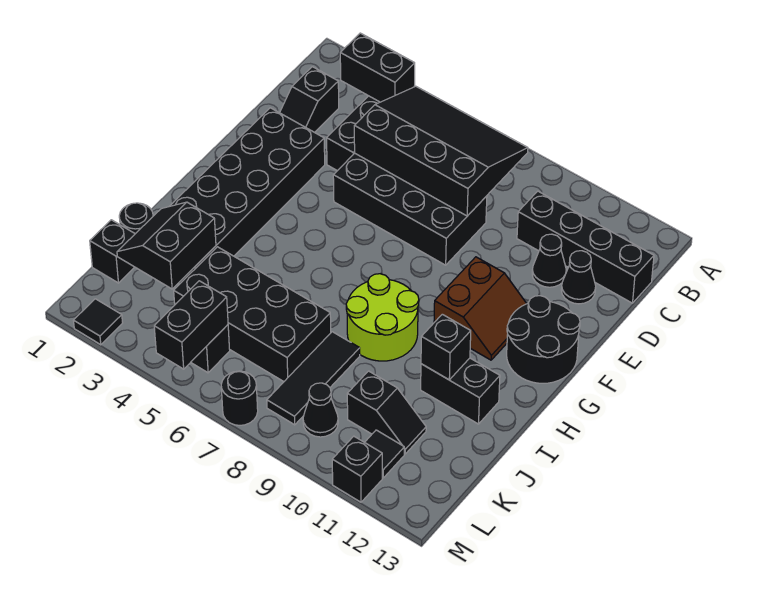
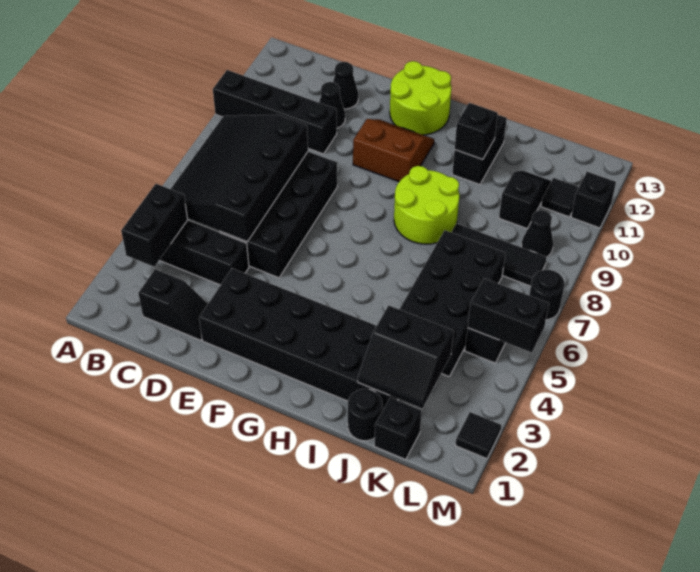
black 1x4 brick [517,191,654,303] -> black 1x4 brick turned to [213,70,337,154]
black 2x2 round brick [507,296,580,383] -> lime 2x2 round brick [390,61,451,135]

